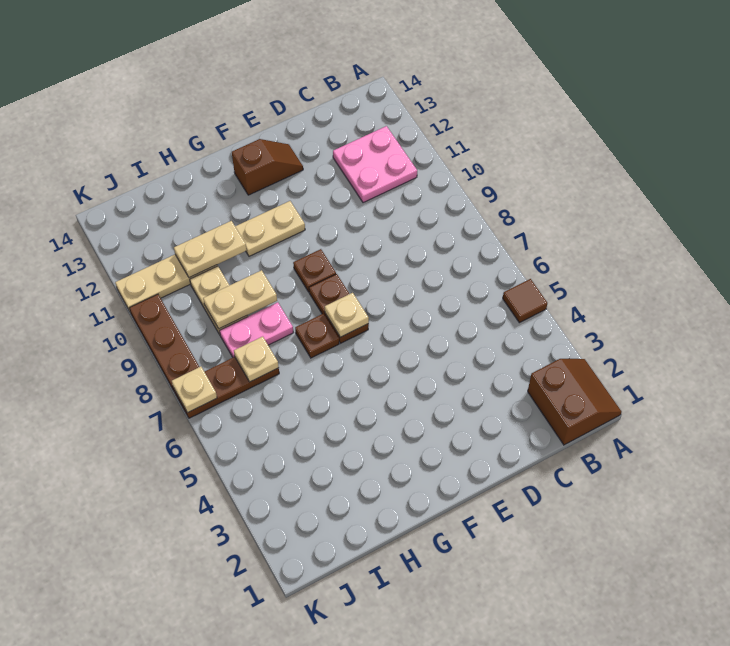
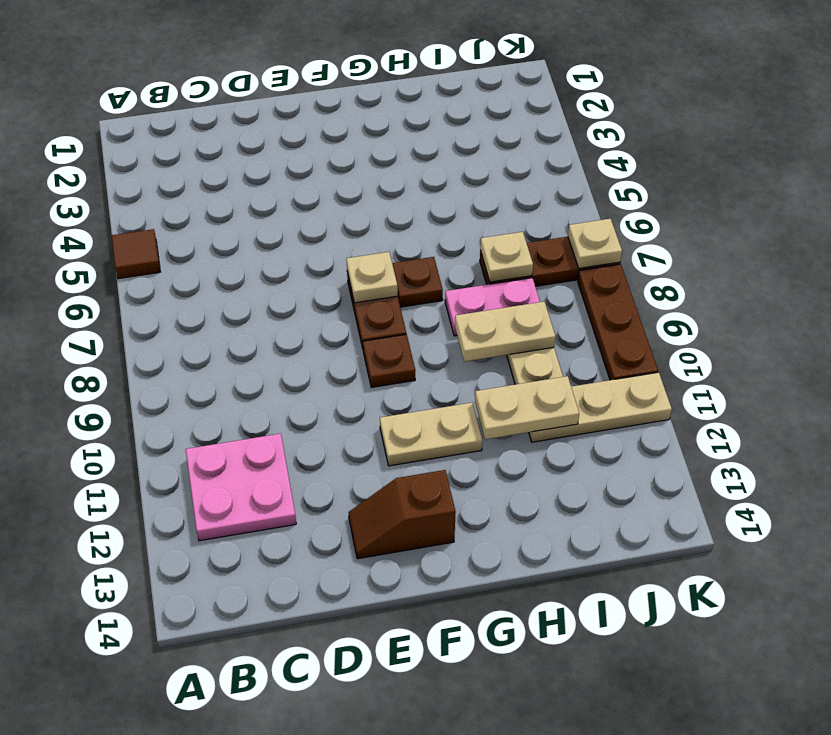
brown 2x2 slope [528,359,621,445] -> none

